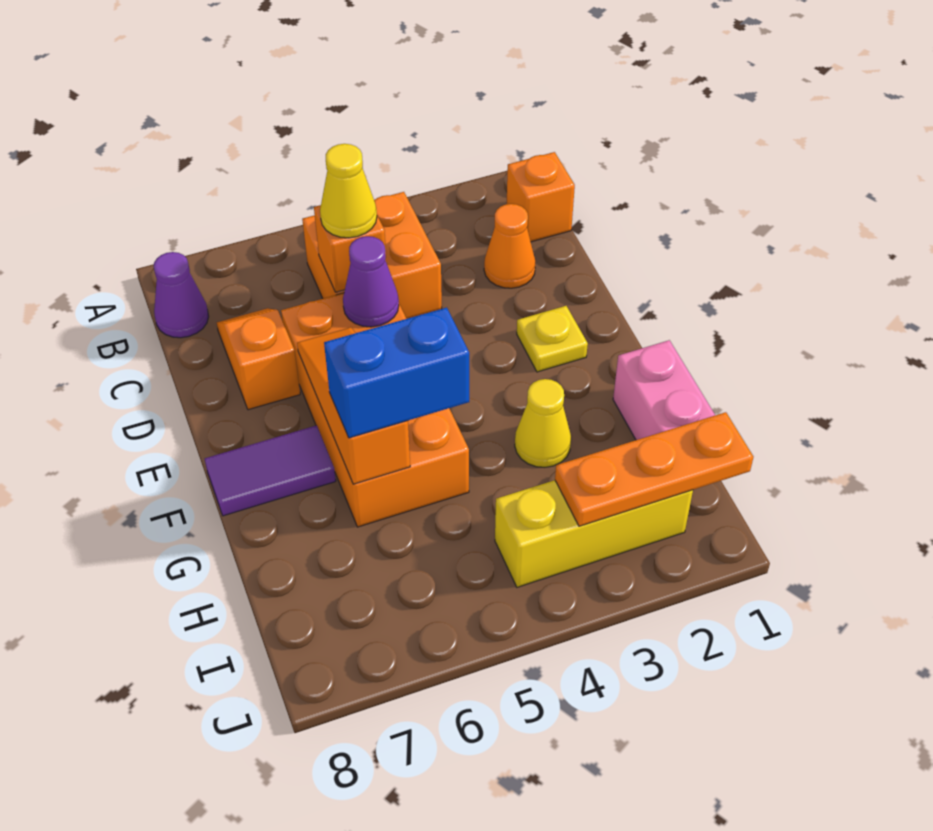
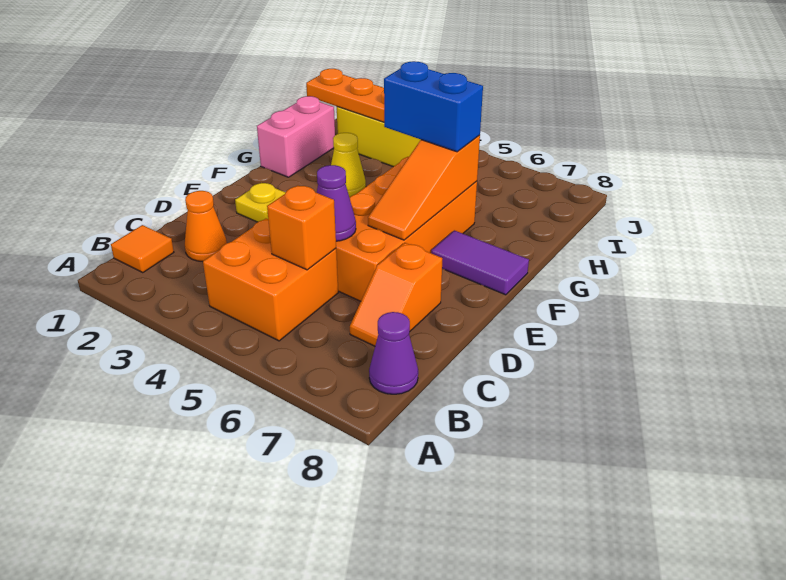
orange 1x1 brick [507,152,575,242] -> orange 1x1 tile [111,225,174,272]
yellow 1x1 cone [320,144,377,238] -> none

